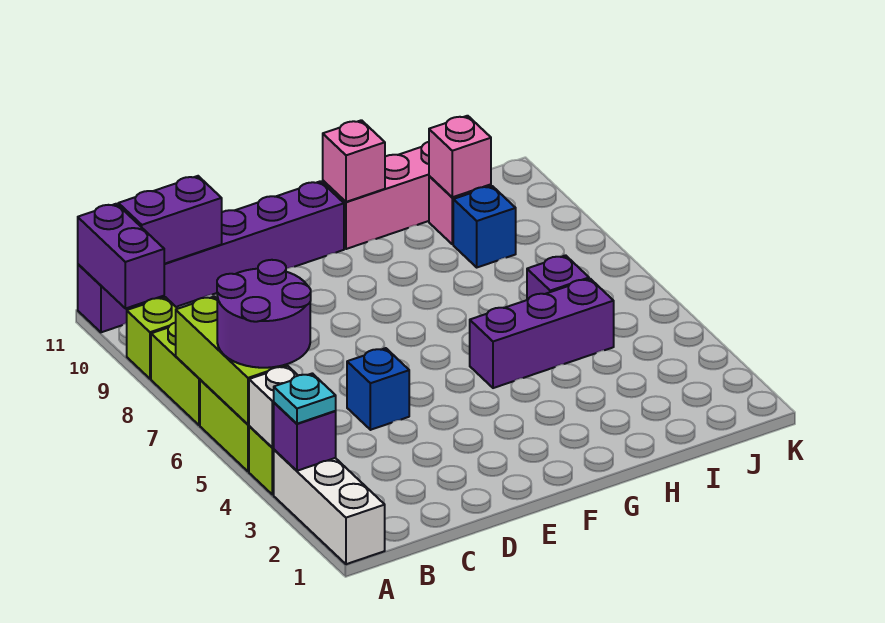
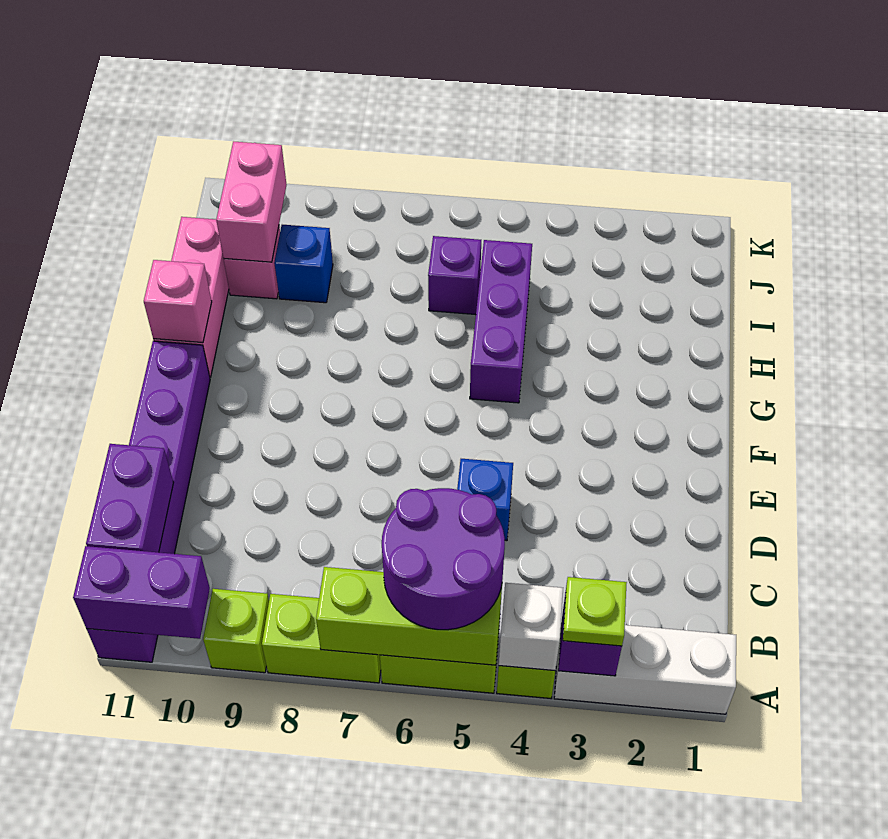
cyan 1x1 plate [274,373,336,424] -> lime 1x1 plate [563,577,627,646]
pink 1x1 brick [429,116,491,197] -> pink 1x2 brick [216,142,287,262]

